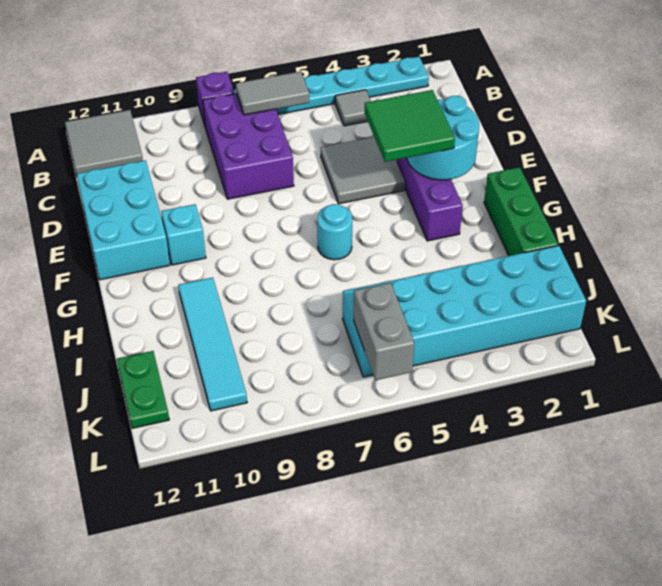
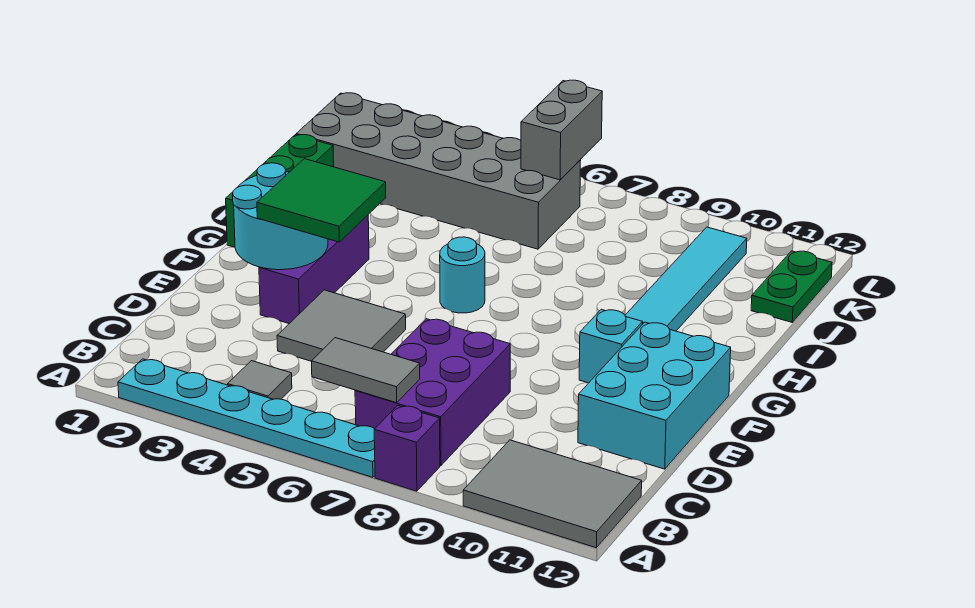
grey 2x2 tile [65,110,143,176] -> grey 2x3 tile [463,440,642,548]
cyan 2x6 brick [343,245,586,377] -> grey 2x6 brick [296,93,581,249]

